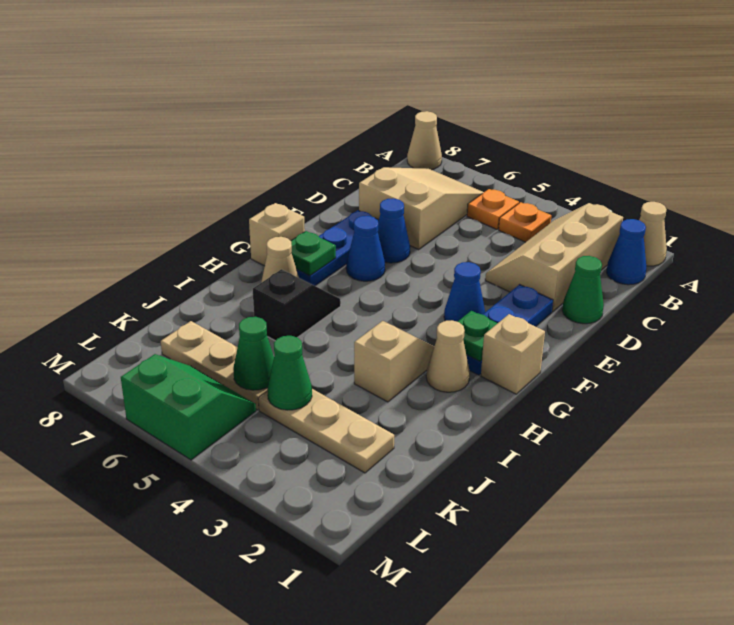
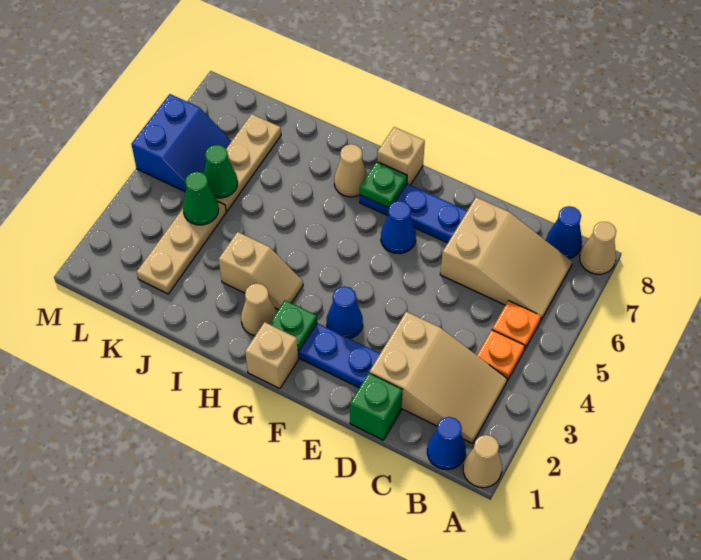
tan 2x3 slope [485,203,623,312] -> tan 2x3 slope turned to [370,311,507,443]
green 1x1 cone [562,256,604,324] -> green 1x1 brick [350,373,402,440]
blue 1x1 cone [378,198,410,263] -> blue 1x1 cone moved to [546,206,582,258]
black 1x2 slope [253,269,341,341] -> none
green 2x2 slope [121,354,256,460] -> blue 2x2 slope [131,94,231,192]

